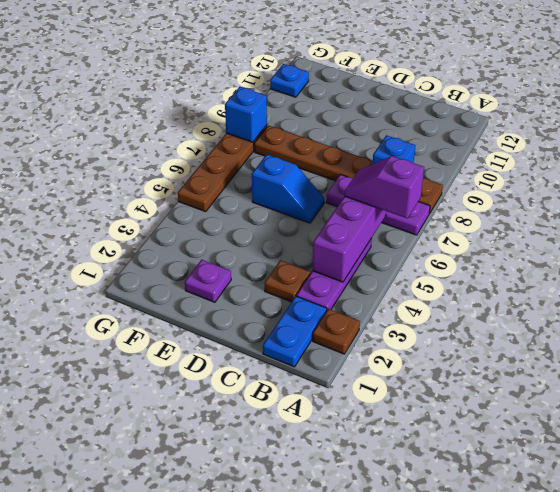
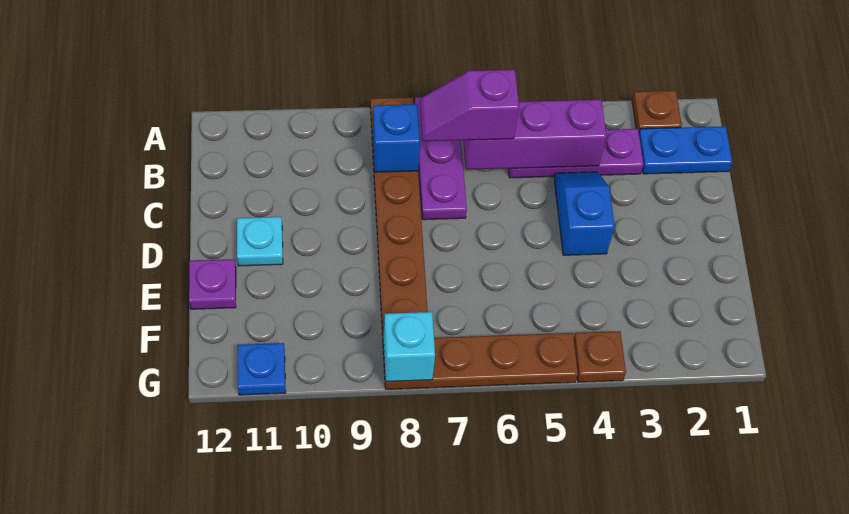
purple 1x2 slope [344,156,424,218] -> purple 1x2 slope turned to [420,70,519,141]
brown 1x1 plate [265,260,310,302] -> brown 1x1 plate moved to [574,331,626,382]
blue 1x2 slope [252,154,324,223] -> blue 1x2 slope moved to [554,172,615,255]
none -> cyan 1x1 plate [237,217,283,266]
purple 1x1 plate [185,260,231,302] -> purple 1x1 plate moved to [189,259,236,309]
blue 1x1 brick [225,87,267,142] -> cyan 1x1 brick [383,312,435,382]

